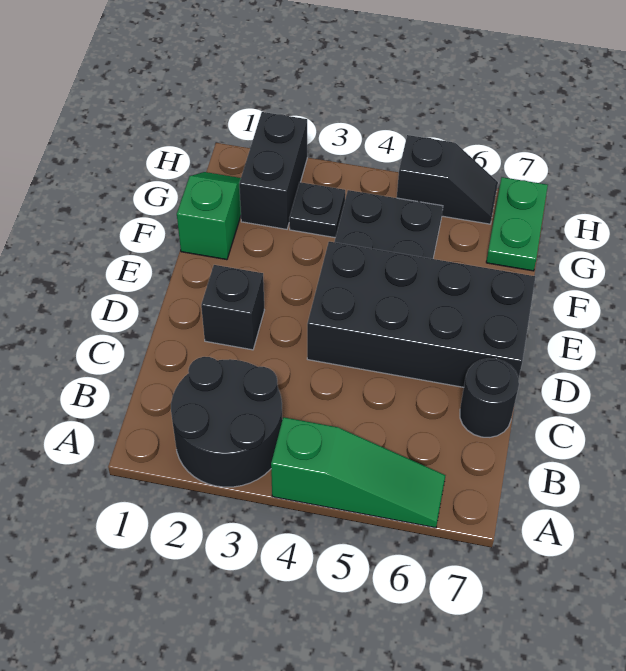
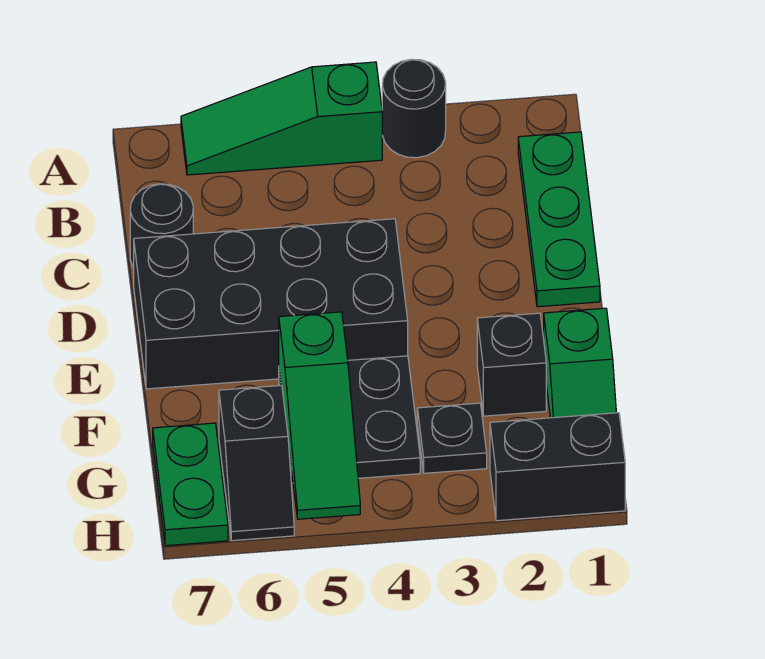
black 2x2 round brick [171,357,282,487] -> black 1x1 round brick [382,59,446,158]
none -> green 1x3 plate [518,132,600,307]
black 1x1 brick [201,265,264,350] -> black 1x1 brick moved to [477,313,546,416]
none -> green 1x3 slope [279,312,360,519]
black 1x2 brick [239,112,307,229] -> black 1x2 brick turned to [490,413,625,521]
black 1x2 slope [397,135,498,224] -> black 1x2 slope turned to [219,385,294,541]

